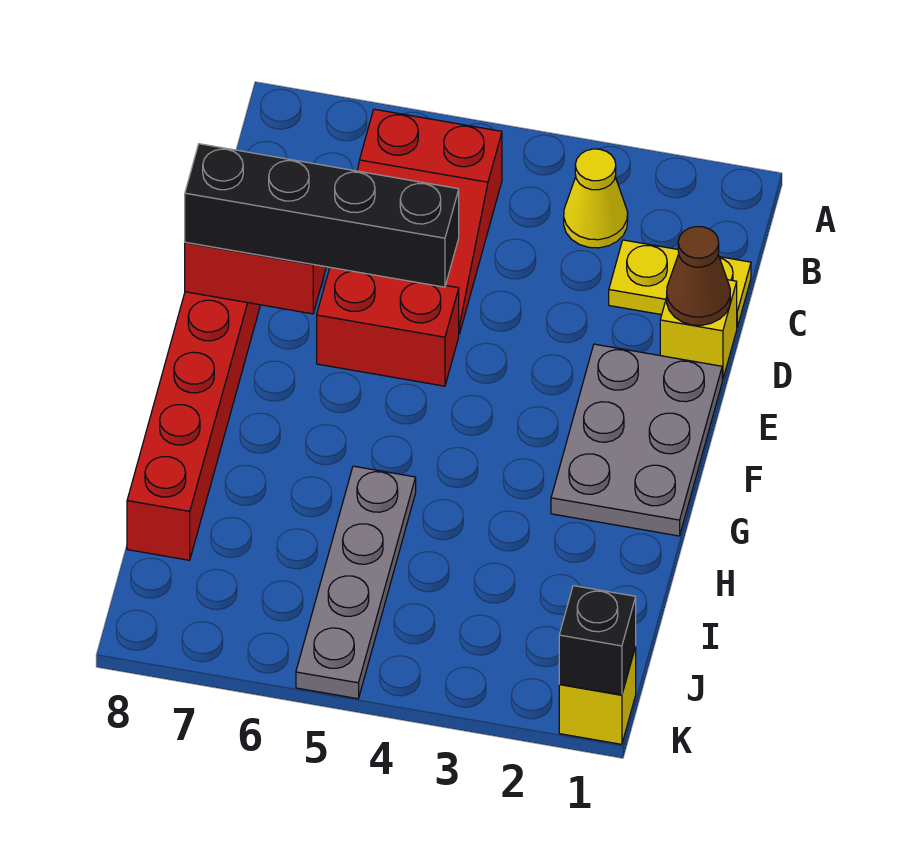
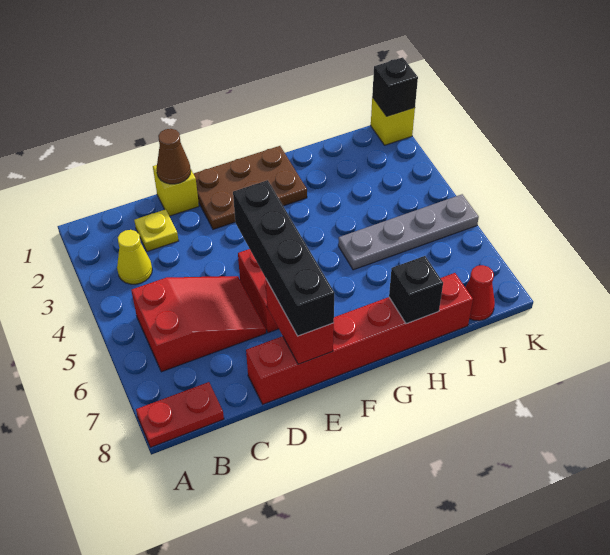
none -> red 1x2 plate [136,382,224,447]
yellow 1x2 plate [609,240,751,327] -> yellow 1x1 plate [134,209,179,252]
grey 2x3 plate [551,344,722,536] -> brown 2x3 plate [193,146,307,229]
none -> black 1x1 brick [389,256,443,324]
none -> red 1x1 cone [465,265,495,321]

